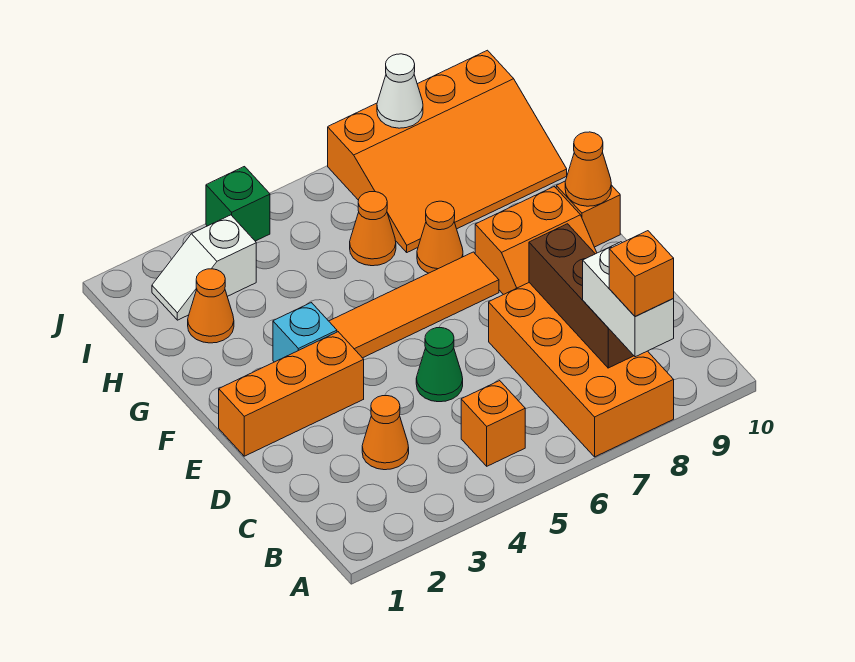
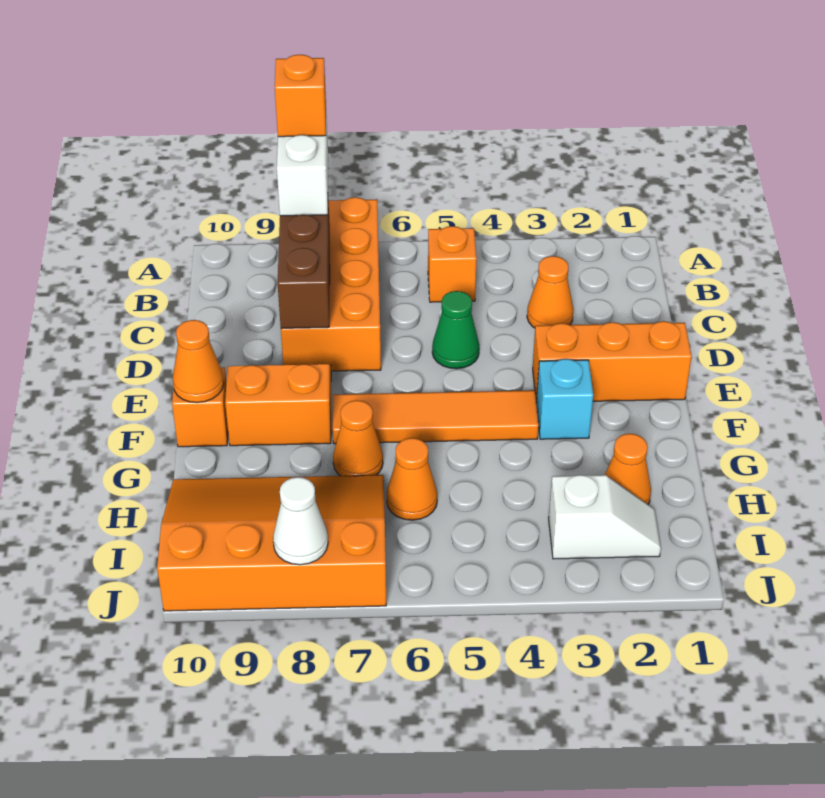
green 1x1 brick [206,167,270,241] -> none

